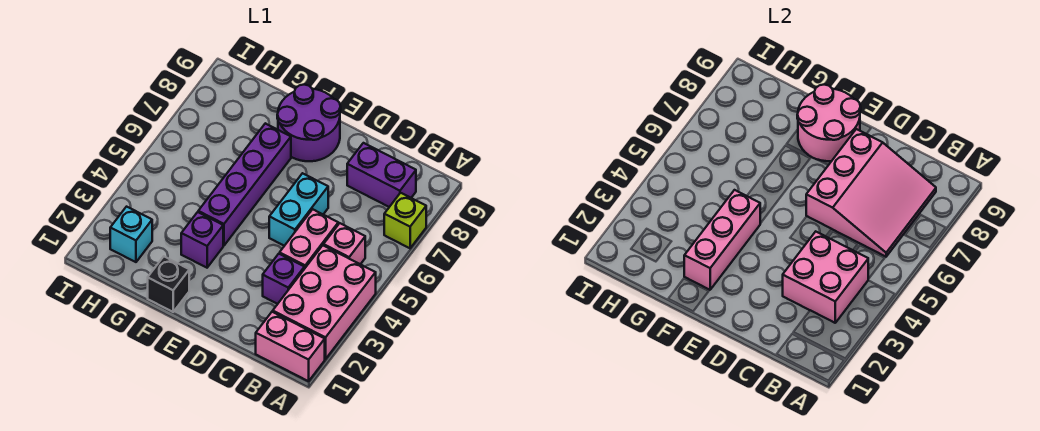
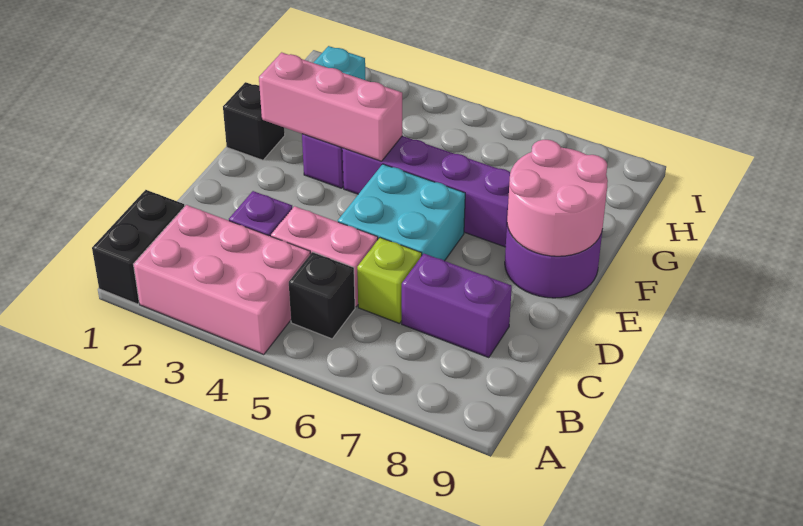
pink 1x2 brick [256,312,325,381] -> black 1x2 brick [92,190,185,304]
lime 1x1 brick [384,193,426,248] -> lime 1x1 brick moved to [357,238,422,324]
pink 2x2 brick [783,232,868,323] -> none
pink 1x1 brick [324,223,365,264] -> black 1x1 brick [289,252,355,339]
pink 3x3 slope [806,129,936,257] -> none
purple 1x2 brick [347,143,416,207] -> purple 1x2 brick turned to [402,254,512,358]
cyan 1x2 brick [269,173,328,246] -> cyan 2x2 brick [338,164,465,261]

